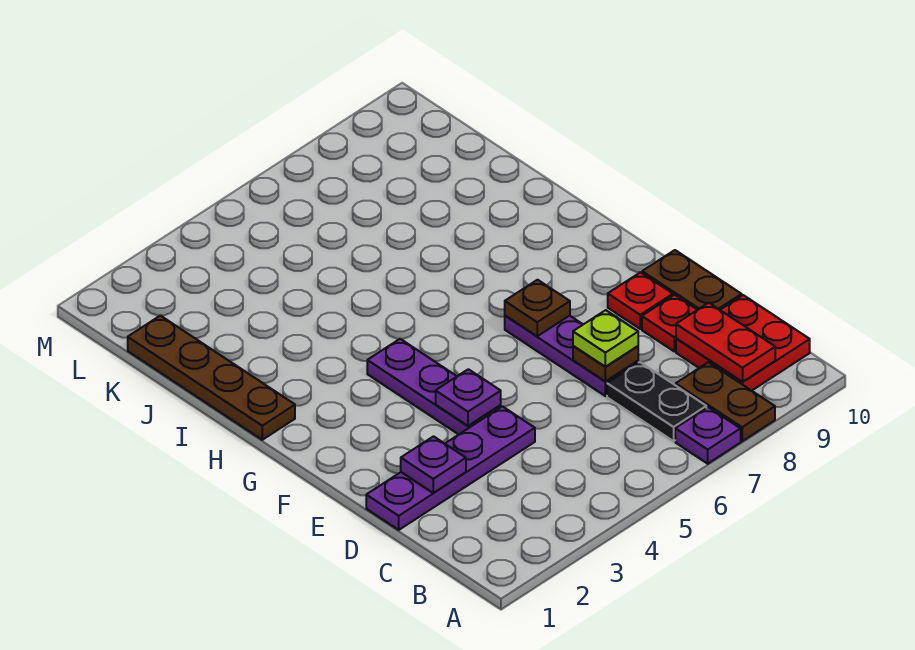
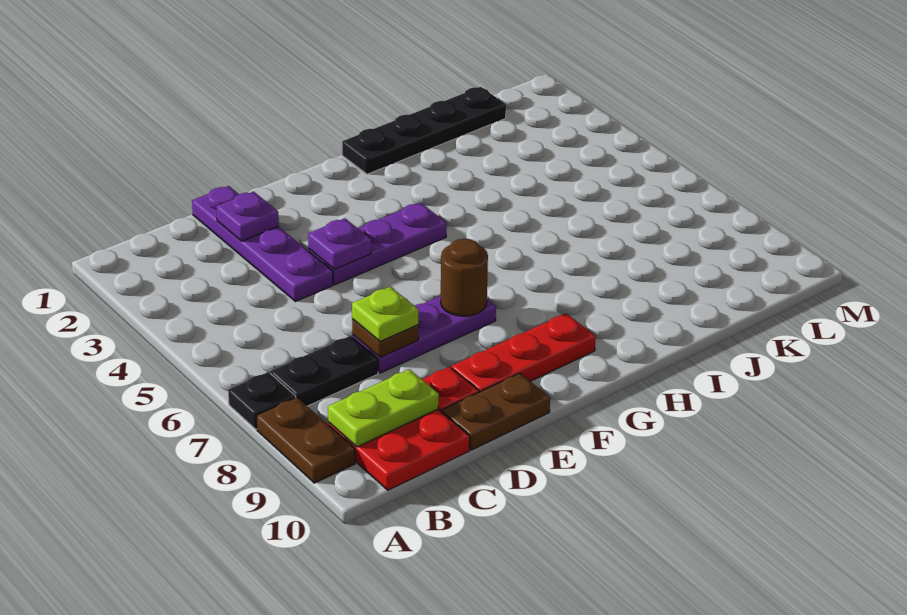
purple 1x1 plate [675,407,741,464] -> black 1x1 plate [228,372,296,429]
brown 1x2 plate [676,362,775,441] -> brown 1x2 plate turned to [256,397,355,483]
red 1x2 plate [676,303,775,382] -> lime 1x2 plate [328,369,439,447]
red 1x1 plate [608,272,673,329] -> red 1x3 plate [451,313,596,392]
brown 1x1 plate [505,280,570,336] -> brown 1x1 round brick [441,239,488,316]
brown 1x4 plate [128,316,295,440] -> black 1x4 plate [342,87,506,174]

